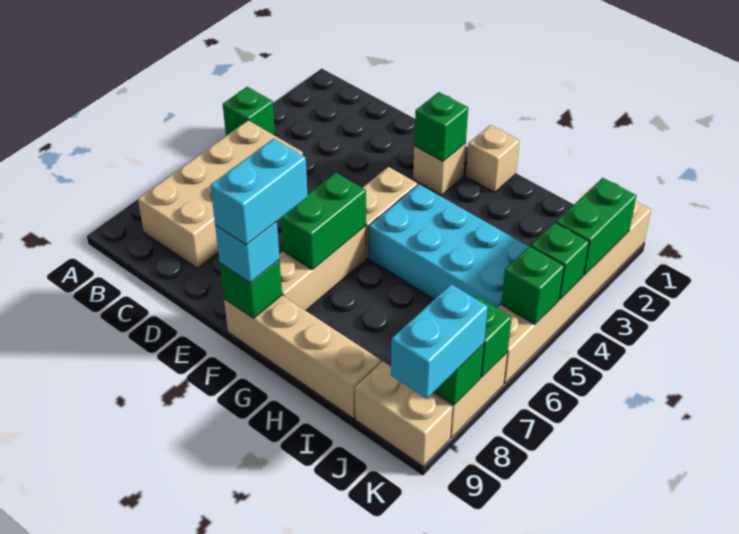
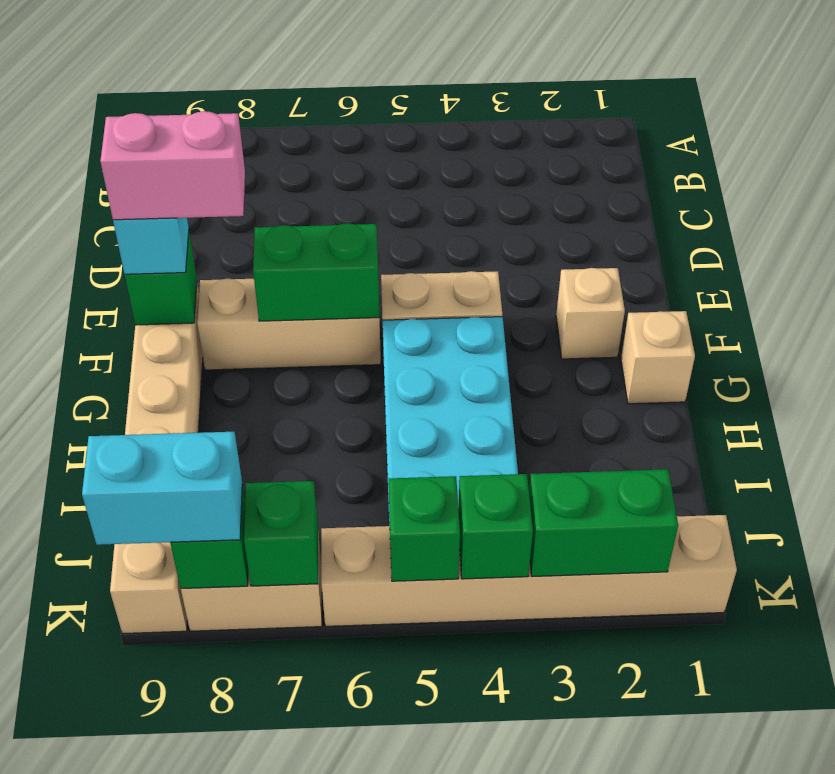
green 1x1 brick [223,87,275,136] -> none
tan 2x4 brick [138,120,303,268] -> none
green 1x1 brick [414,92,468,161] -> none
cyan 1x2 brick [210,139,308,245] -> pink 1x2 brick [100,111,245,220]

